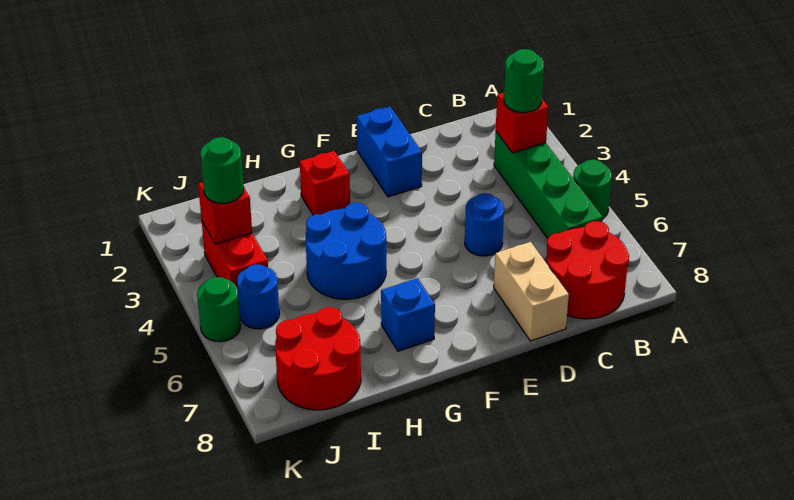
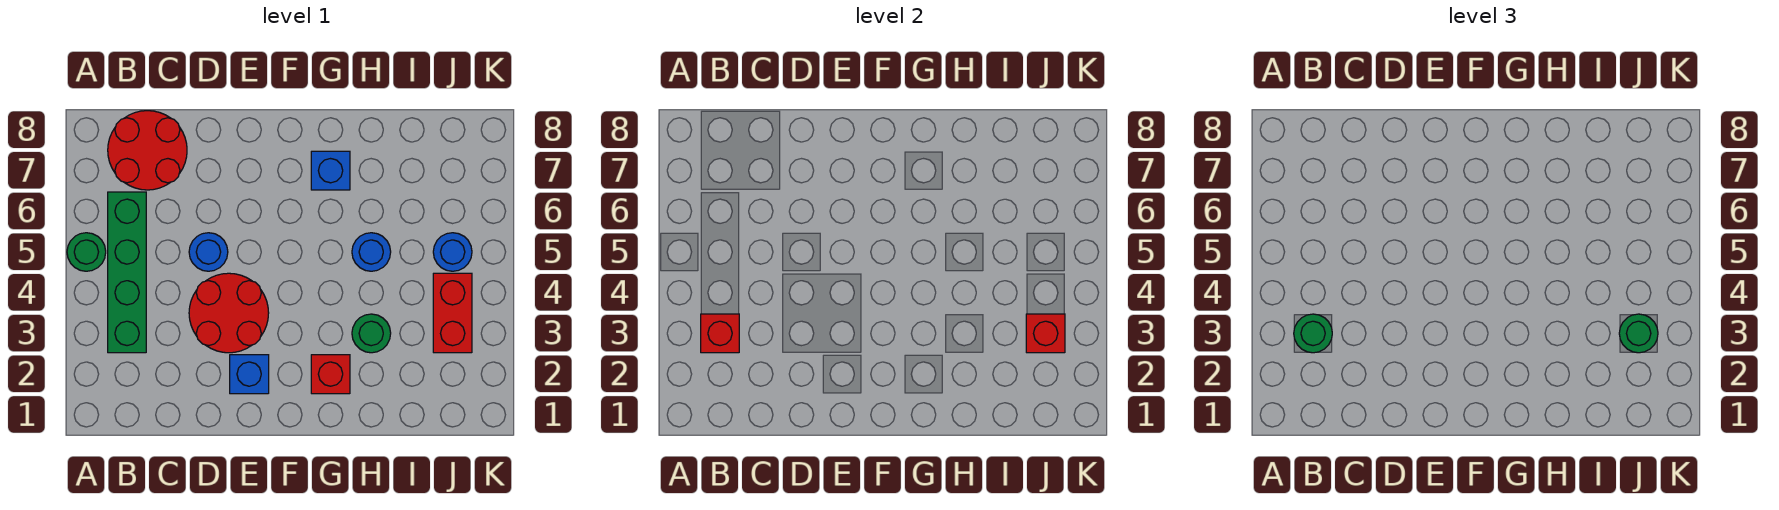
tan 1x2 brick [494,242,569,341] -> none
blue 1x2 brick [357,107,422,197] -> blue 1x1 brick [230,355,269,394]
blue 2x2 round brick [306,203,386,299] -> blue 1x1 round brick [352,233,391,271]
red 2x2 round brick [275,307,361,410] -> red 2x2 round brick moved to [189,273,269,353]
green 1x1 round brick [197,277,241,342] -> green 1x1 round brick moved to [352,314,391,353]

